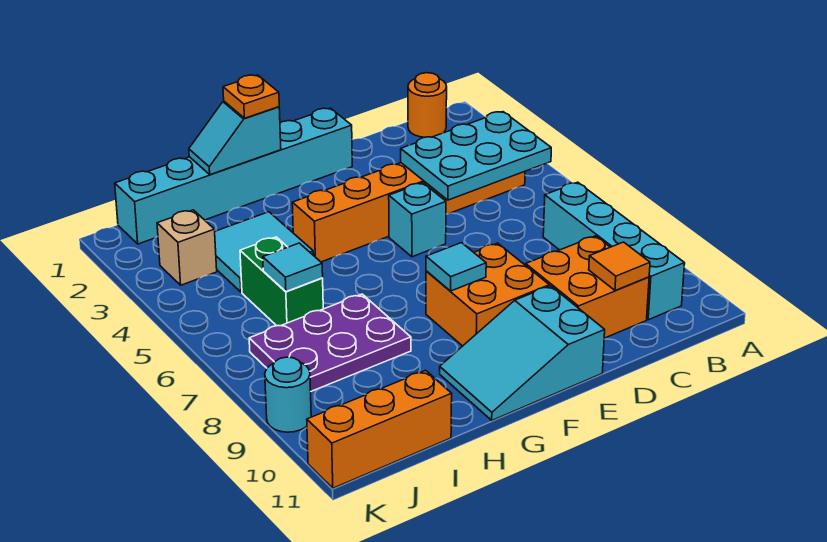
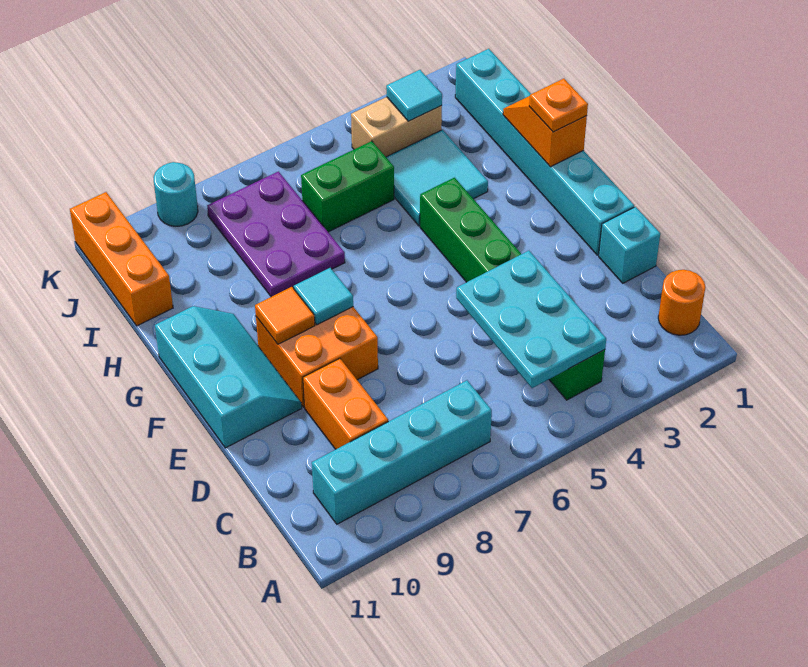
orange 1x6 brick [292,163,525,262] -> green 1x6 brick [420,178,605,400]
orange 2x2 brick [526,236,649,338] -> orange 1x2 brick [303,358,388,449]
orange 1x1 tile [589,242,650,291] -> orange 1x1 tile moved to [255,287,315,344]
cyan 1x1 brick [389,183,446,257] -> cyan 1x1 brick moved to [599,207,660,283]
cyan 2x3 slope [440,286,605,420] -> cyan 2x3 slope turned to [155,306,302,448]
cyan 1x2 slope [189,101,281,175] -> orange 1x2 slope [503,96,587,167]
cyan 1x1 tile [263,243,323,292] -> cyan 1x1 tile moved to [386,70,442,121]
tan 1x1 brick [157,210,217,285] -> tan 1x2 brick [351,97,442,157]

